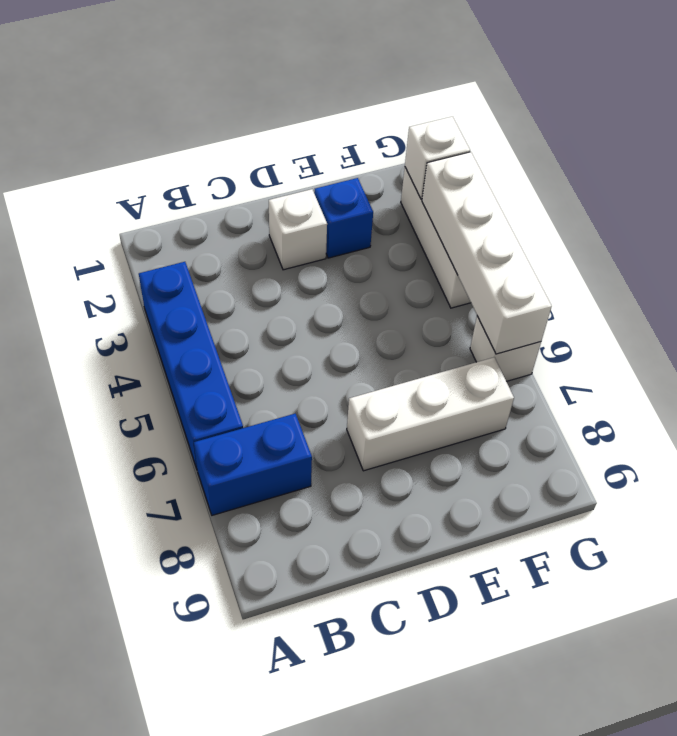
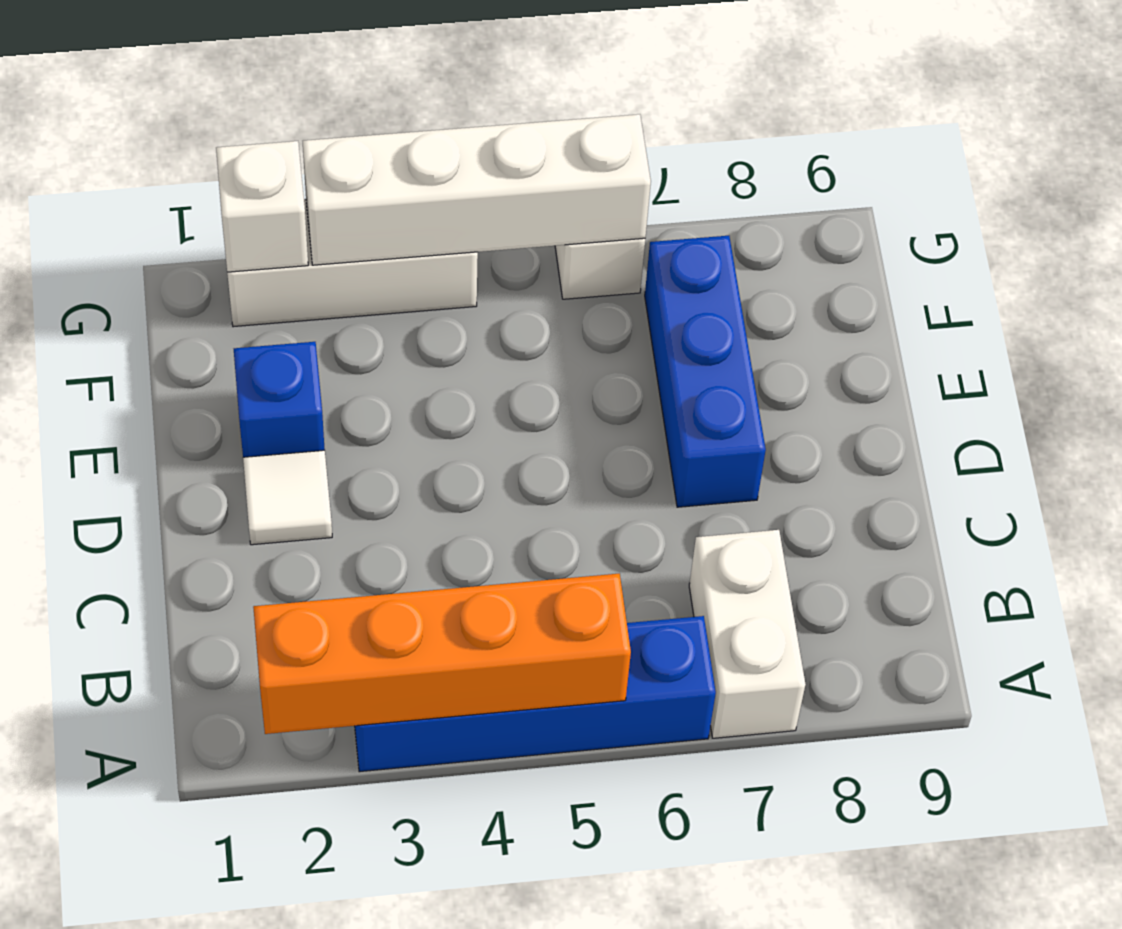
none -> orange 1x4 brick [253,574,631,734]
blue 1x2 brick [194,414,312,515] -> white 1x2 brick [689,530,806,738]
white 1x1 brick [269,189,327,270] -> white 1x1 tile [243,450,332,545]
white 1x3 brick [347,357,514,471] -> blue 1x3 brick [645,236,766,507]

